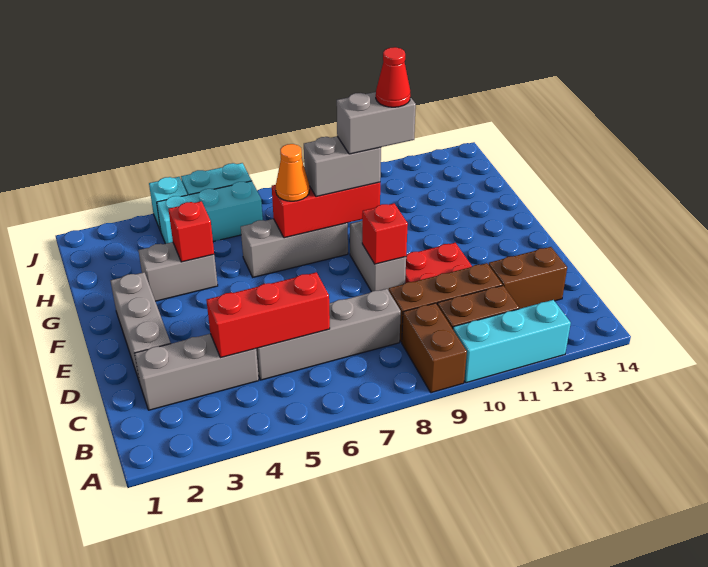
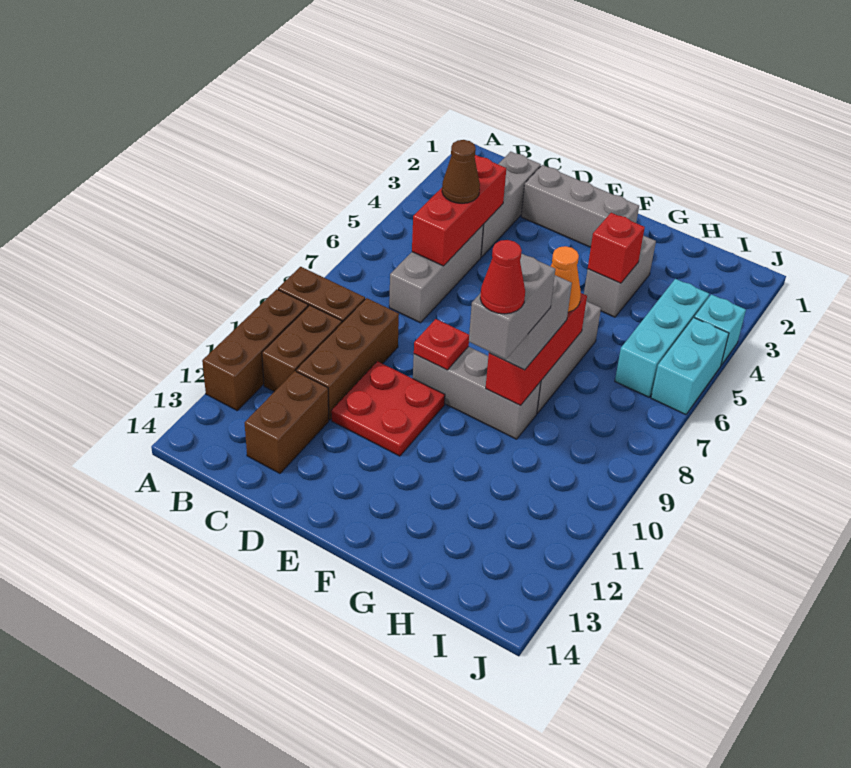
cyan 1x3 brick [453,300,571,383] -> brown 1x3 brick [202,289,308,410]
grey 1x4 brick [256,289,401,380] -> grey 1x3 brick [389,225,483,323]
none -> brown 1x1 cone [442,140,480,203]
grey 1x2 brick [350,221,406,292] -> grey 1x3 brick [413,347,541,439]
red 1x1 brick [362,203,408,264] -> red 1x1 plate [414,319,469,370]

